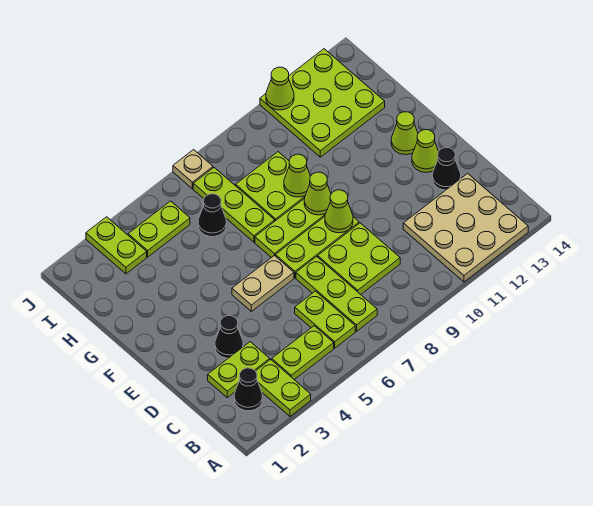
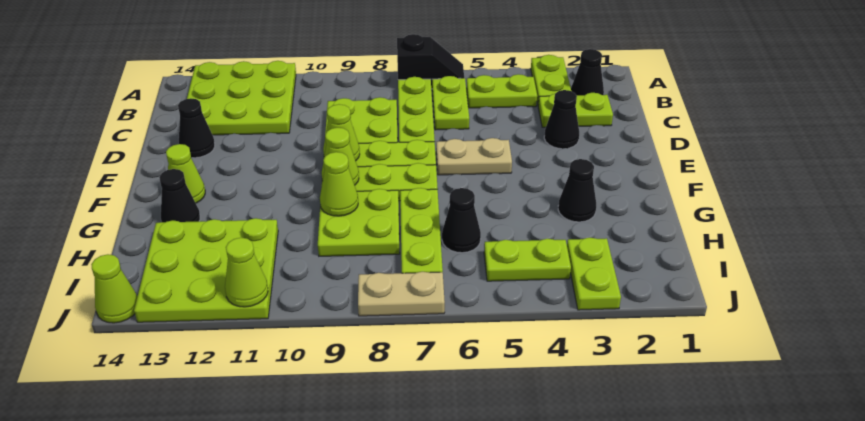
none -> black 1x2 slope [397,34,464,89]
tan 3x3 plate [403,173,528,282] -> lime 3x3 plate [187,61,296,135]
lime 1x1 cone [412,130,439,172] -> lime 1x1 cone moved to [91,254,137,323]
none -> black 1x1 cone [558,159,596,222]
none -> black 1x1 cone [159,169,200,222]
tan 1x1 plate [173,150,213,189] -> tan 1x2 plate [358,272,445,316]

